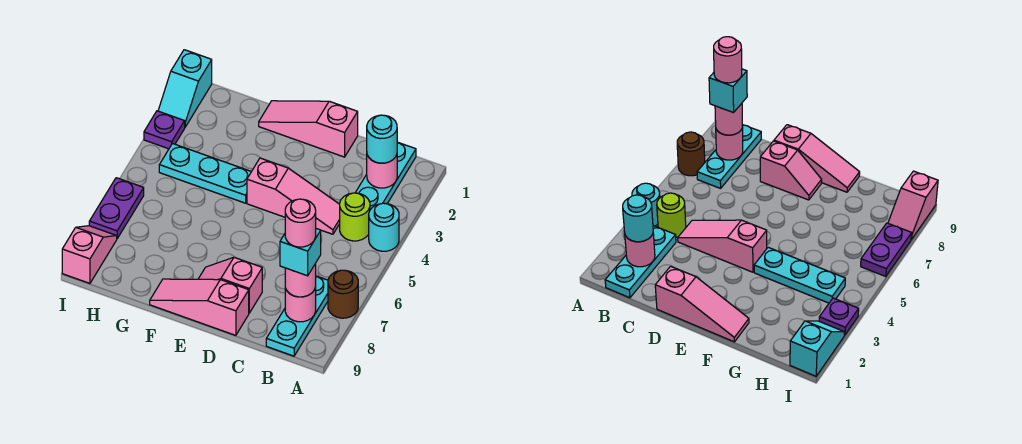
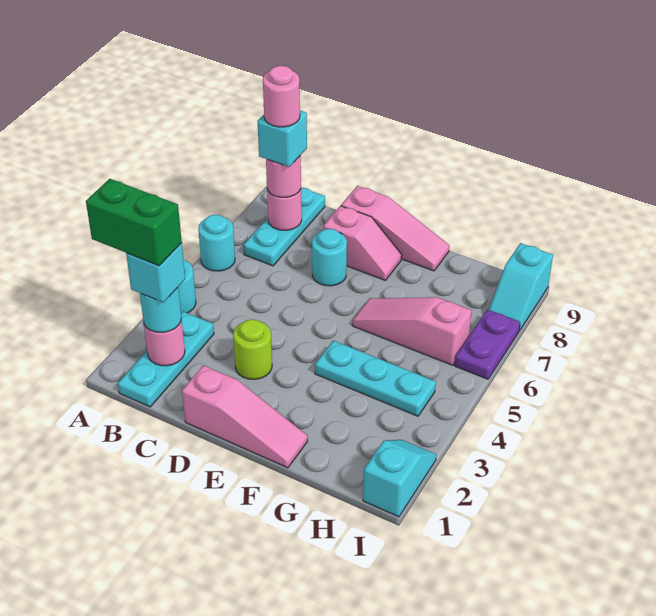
none -> green 1x2 brick [86,179,182,266]
none -> cyan 1x1 round brick [198,215,235,271]
brown 1x1 round brick [328,270,358,318] -> none
none -> cyan 1x1 brick [126,243,185,302]
lime 1x1 round brick [340,193,370,241] -> lime 1x1 round brick moved to [233,319,272,379]
pink 1x3 slope [247,158,340,234] -> pink 1x3 slope moved to [352,297,472,365]
none -> cyan 1x1 round brick [312,229,347,286]
purple 1x1 plate [144,111,185,149] -> none
pink 1x2 slope [62,226,117,283] -> cyan 1x2 slope [489,243,553,331]

